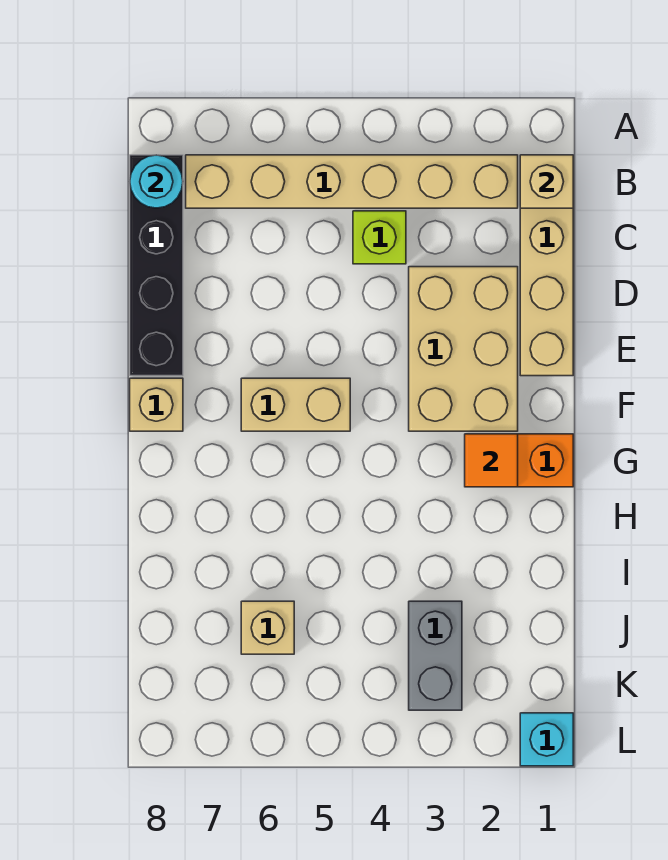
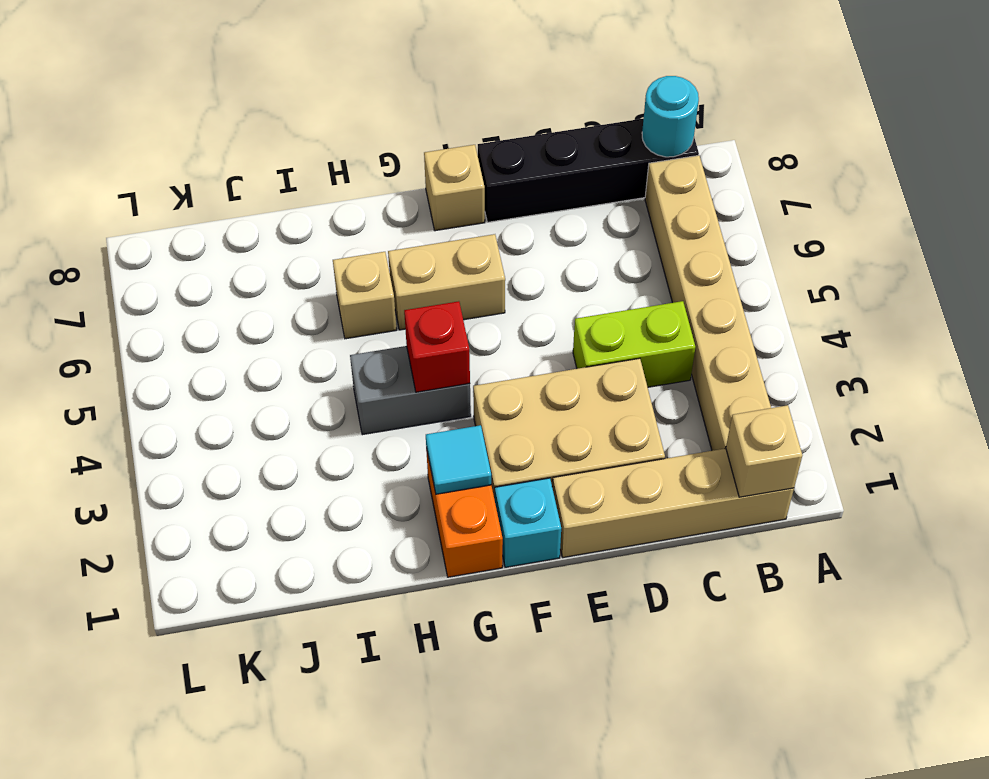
lime 1x1 brick [353,211,406,264] -> lime 1x2 brick [573,301,695,387]
tan 1x2 brick [241,378,350,431] -> tan 1x2 brick turned to [388,234,505,330]
orange 1x1 tile [465,434,518,487] -> cyan 1x1 tile [426,425,491,494]
none -> red 1x1 brick [404,301,470,392]
grey 1x2 brick [409,601,462,710] -> grey 1x2 brick moved to [350,346,471,435]
tan 1x1 brick [241,601,294,654] -> tan 1x1 brick moved to [333,252,397,339]
cyan 1x1 brick [520,713,573,766] -> cyan 1x1 brick moved to [495,478,561,567]

